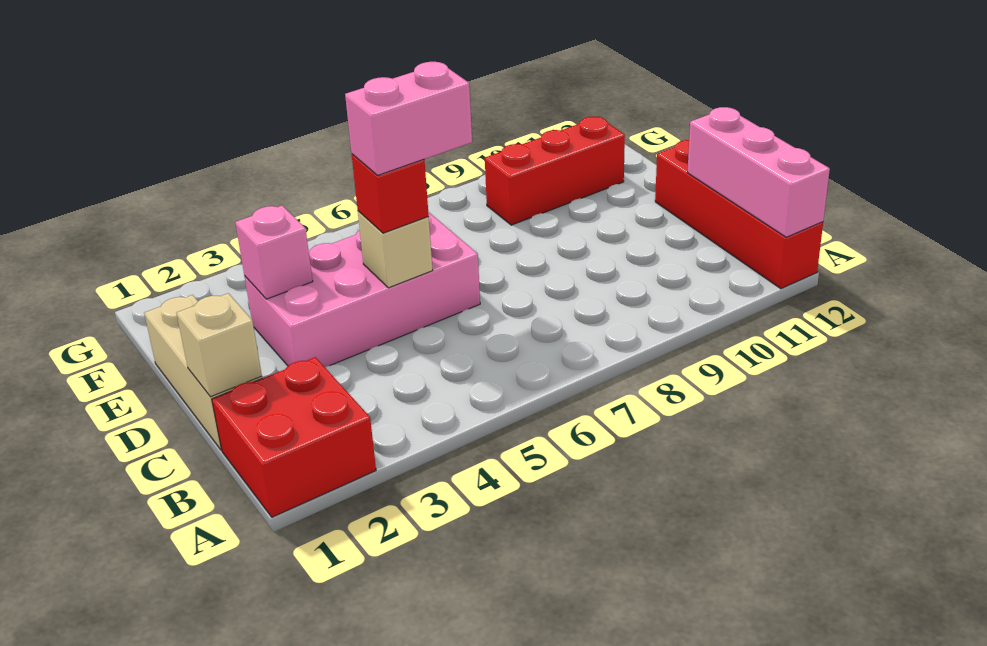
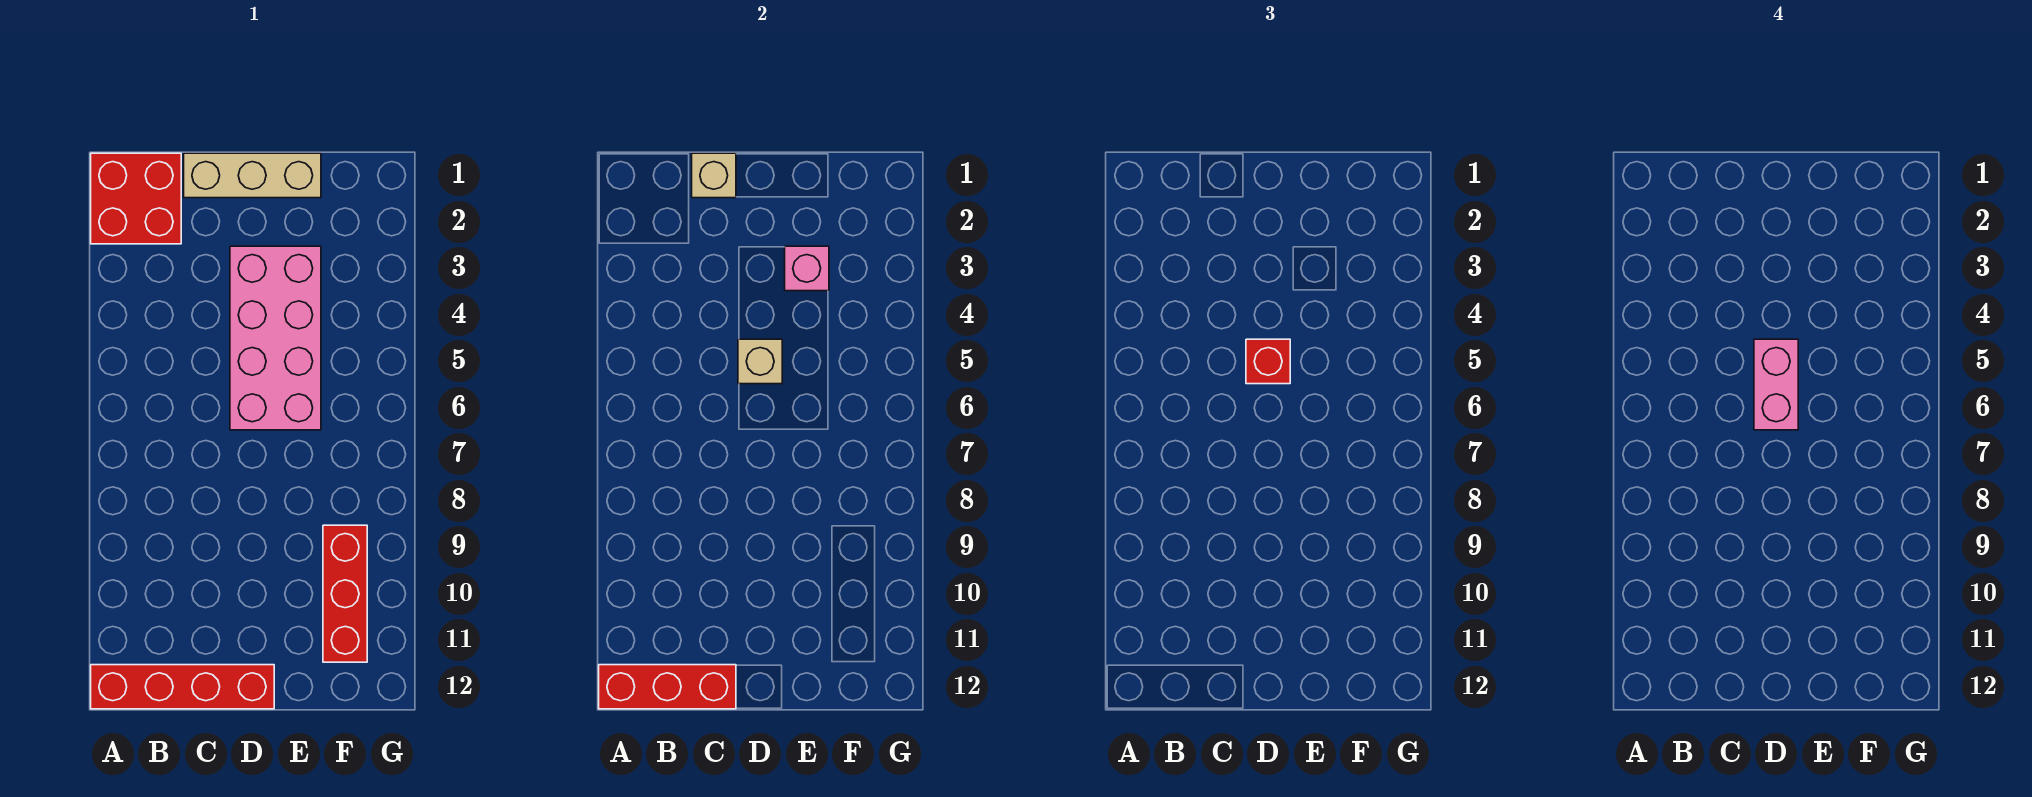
pink 1x3 brick [688,107,830,237] -> red 1x3 brick [599,665,736,709]

